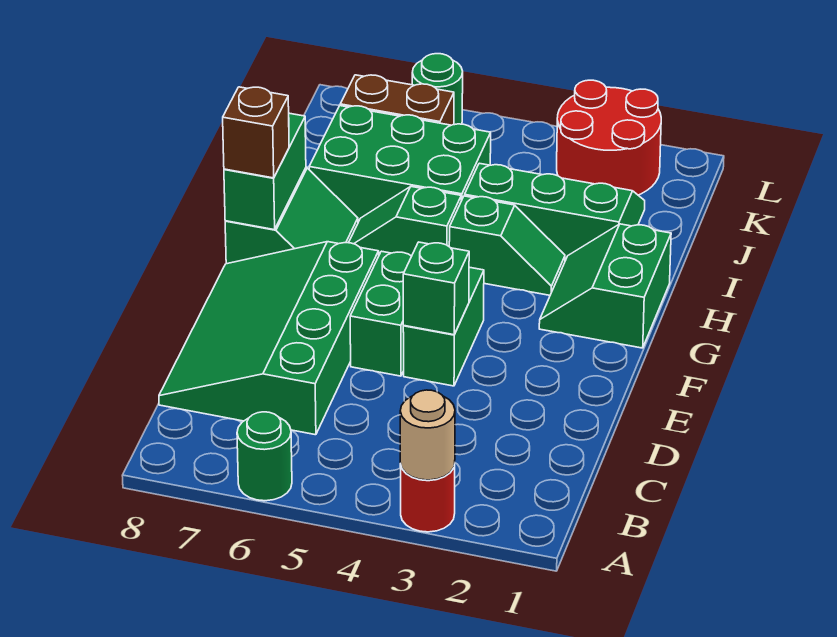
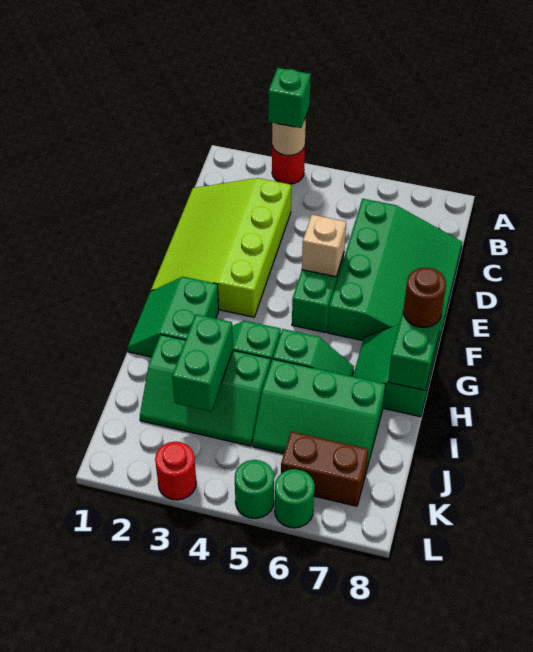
green 1x1 round brick [237,412,292,501] -> green 1x1 round brick moved to [235,460,274,518]
none -> lime 3x4 slope [151,178,291,317]
green 1x2 brick [403,267,484,386] -> green 1x2 brick moved to [172,314,233,411]
green 1x1 brick [403,242,469,335] -> green 1x1 brick moved to [268,68,311,128]
none -> tan 1x1 brick [302,215,346,277]
green 2x2 slope [539,224,671,348] -> green 2x2 slope turned to [128,277,219,357]
brown 1x1 brick [223,87,289,178] -> brown 1x1 round brick [403,268,446,327]
green 2x3 brick [309,106,491,222] -> green 2x3 slope [252,359,386,471]
red 2x2 round brick [557,80,661,195] -> red 1x1 round brick [155,442,196,500]

